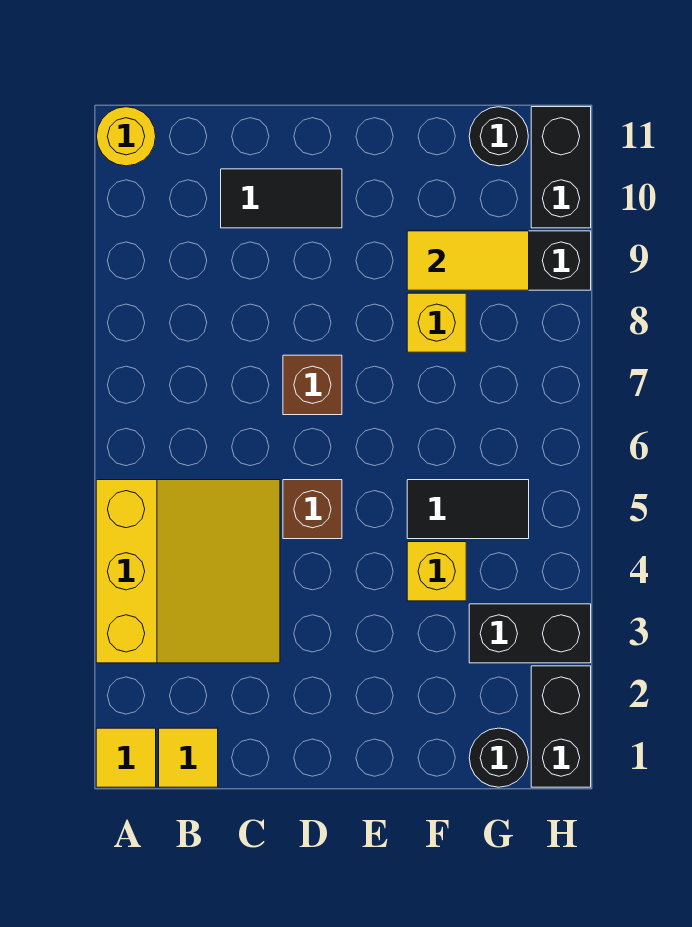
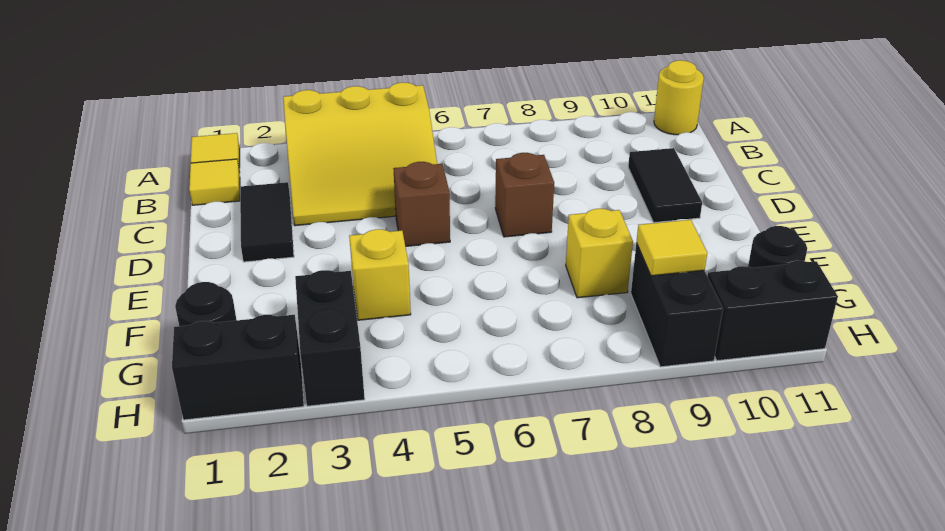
black 1x2 tile [407,480,529,539] -> black 1x2 tile moved to [240,182,294,262]
yellow 1x2 tile [407,231,529,290] -> yellow 1x1 tile [636,219,707,276]

